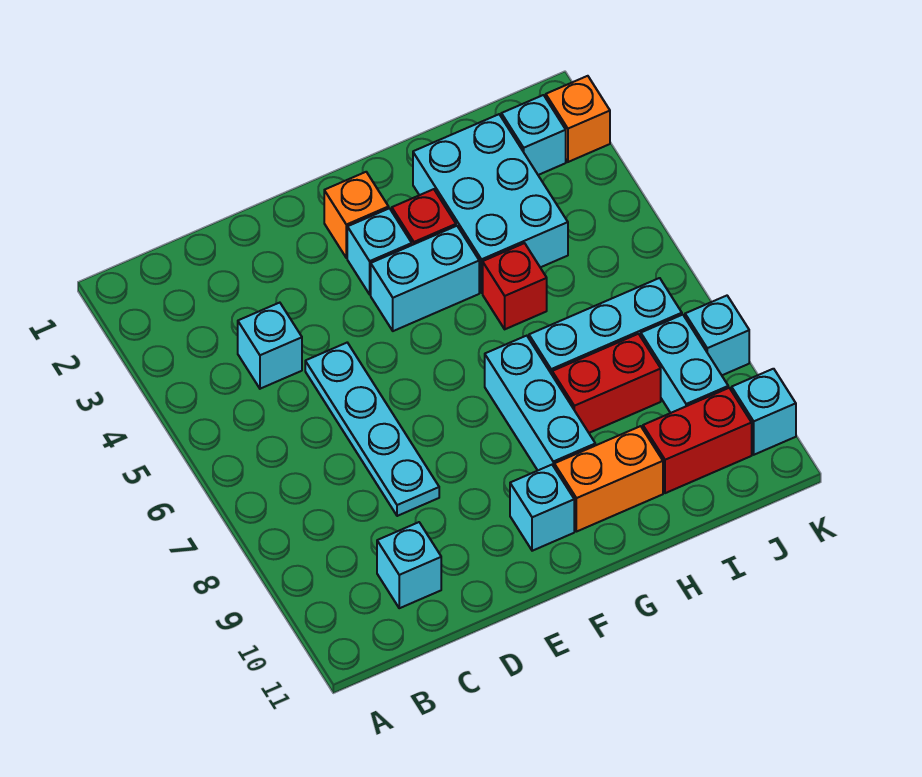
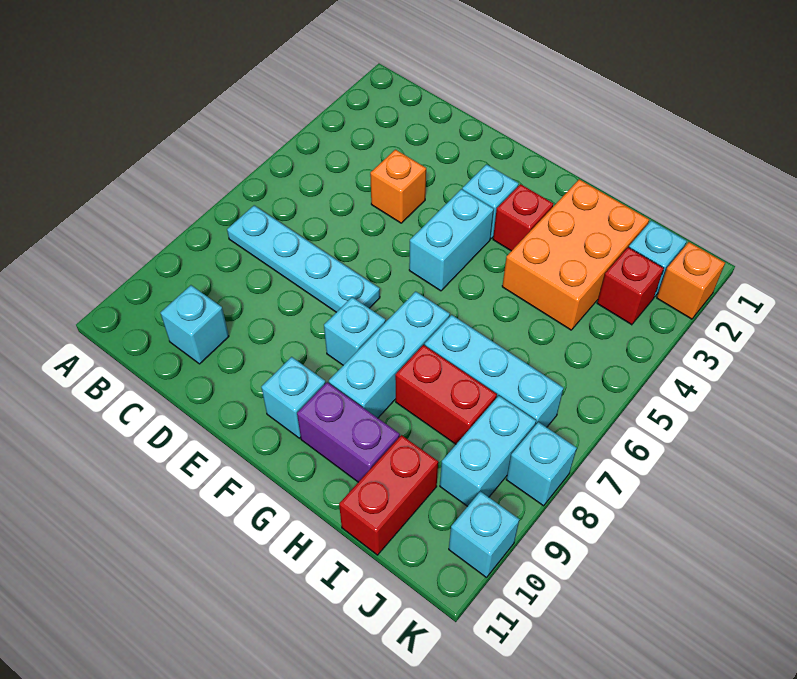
cyan 1x1 brick [238,303,302,389] -> cyan 1x1 brick moved to [324,297,386,365]
cyan 1x4 plate [305,343,439,516] -> cyan 1x4 plate turned to [227,205,380,312]
orange 1x1 brick [324,172,389,258] -> orange 1x1 brick moved to [370,150,426,223]
cyan 1x2 brick [371,226,479,331] -> cyan 1x2 brick turned to [409,189,494,291]
orange 1x2 brick [554,426,663,532] -> purple 1x2 brick [297,382,400,482]
cyan 2x3 brick [413,114,568,293] -> orange 2x3 brick [502,179,649,330]
red 1x1 brick [483,243,547,329] -> red 1x1 brick moved to [597,247,664,325]
red 1x2 brick [643,388,752,493] -> red 1x2 brick turned to [339,435,438,555]

